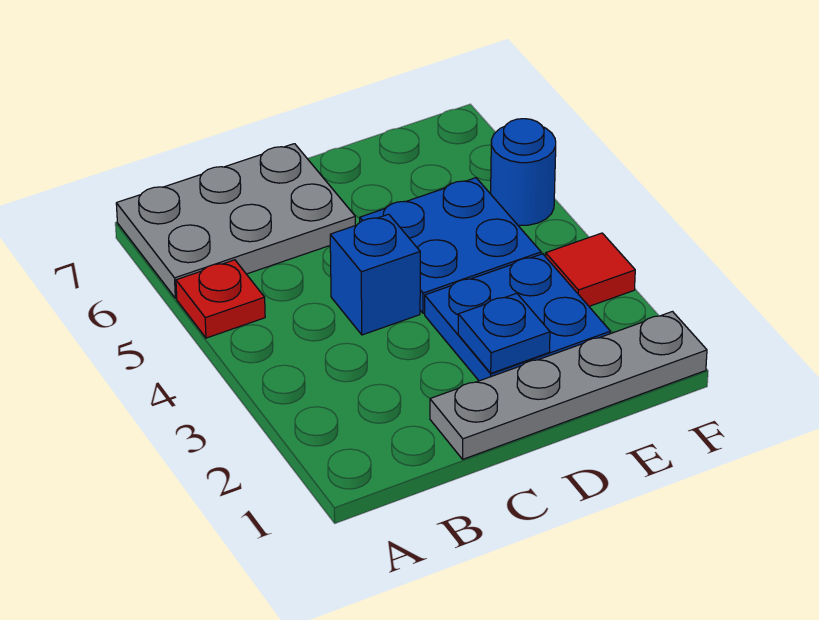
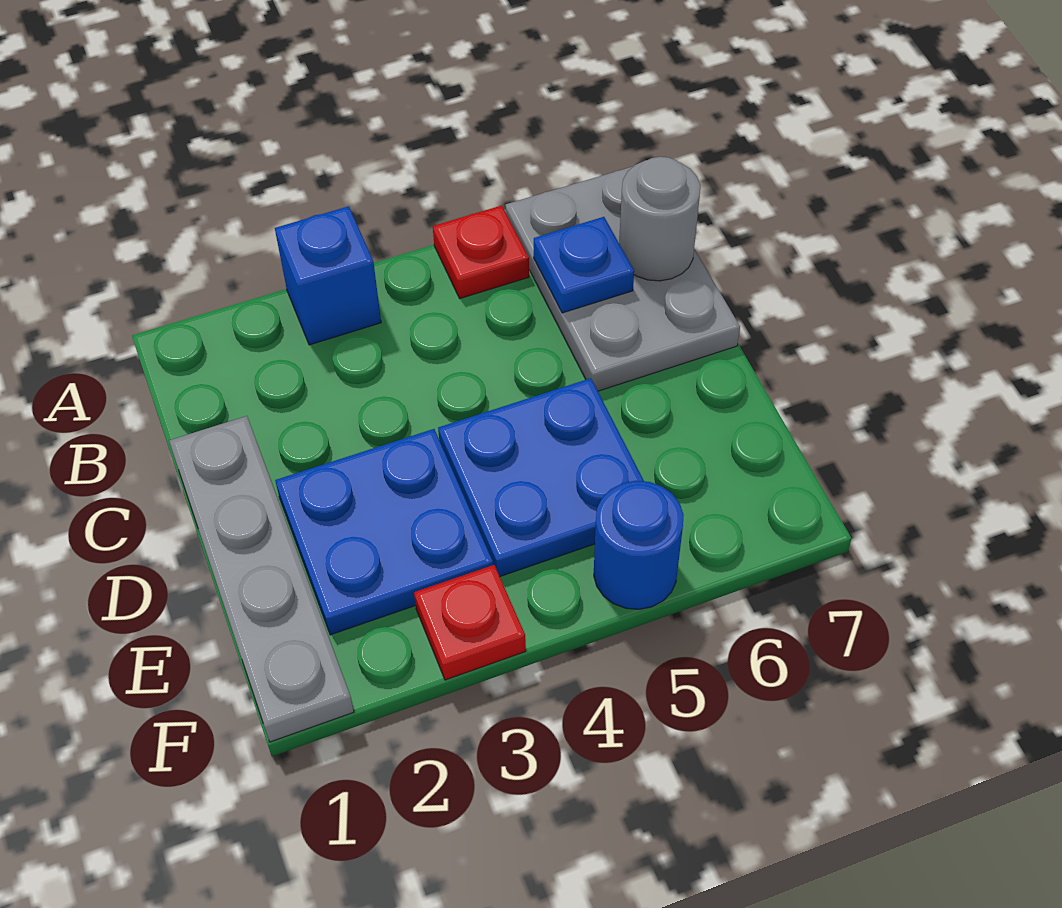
none -> grey 1x1 round brick [619,157,700,281]
blue 1x1 brick [330,214,420,335] -> blue 1x1 brick moved to [275,206,381,345]
blue 1x1 plate [458,293,550,373] -> blue 1x1 plate moved to [534,217,634,313]
red 1x1 tile [546,233,635,306] -> red 1x1 plate [414,565,526,680]

